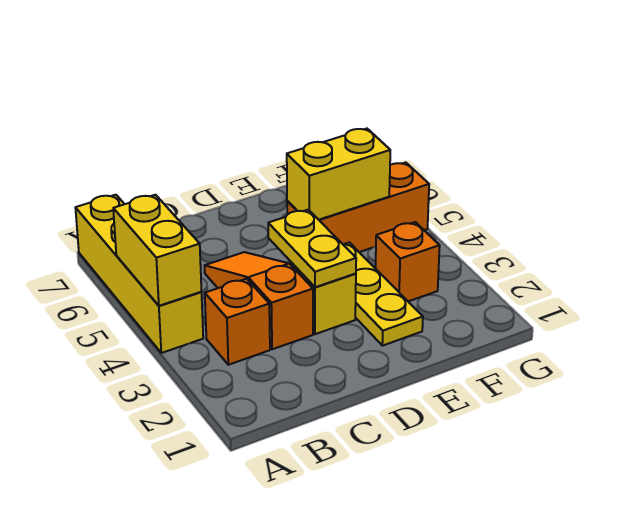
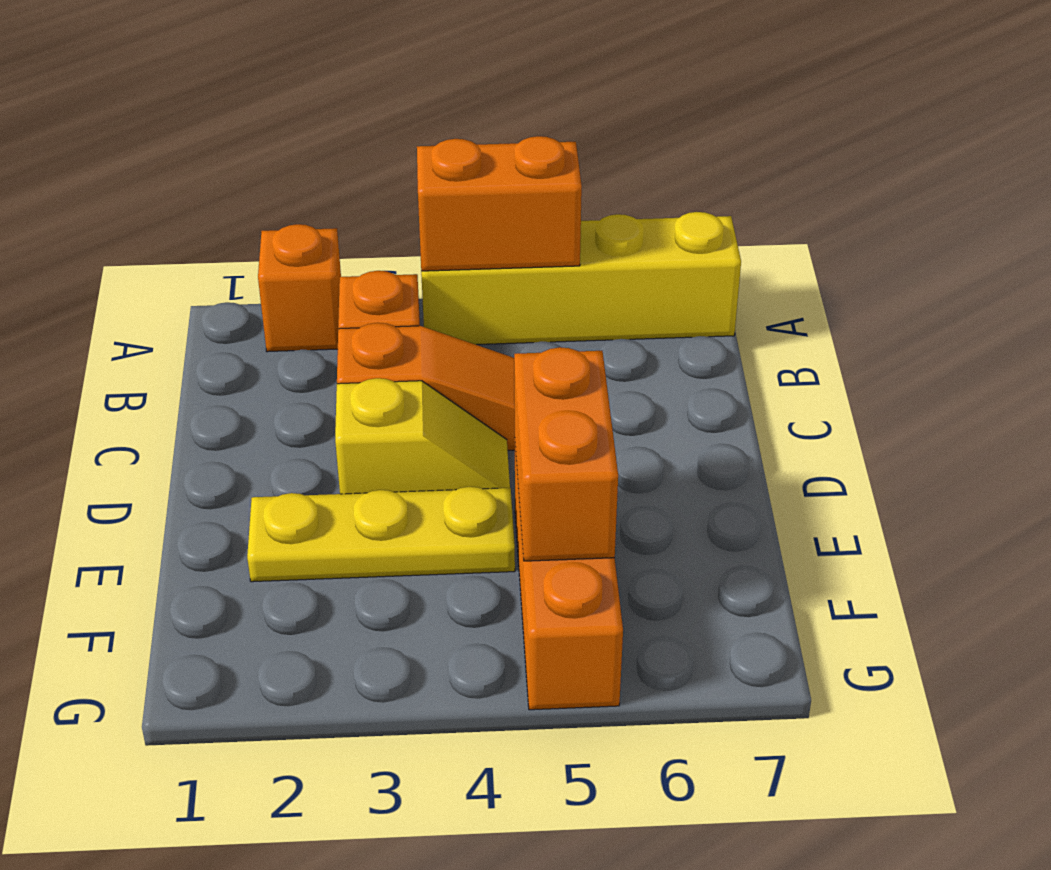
yellow 1x2 brick [113,195,201,306] -> orange 1x2 brick [417,136,582,271]
yellow 1x2 plate [268,210,356,287] -> none
yellow 1x2 brick [287,129,390,220] -> orange 1x2 brick [514,347,618,561]
orange 1x1 brick [376,222,440,301] -> orange 1x1 brick moved to [258,224,341,352]

